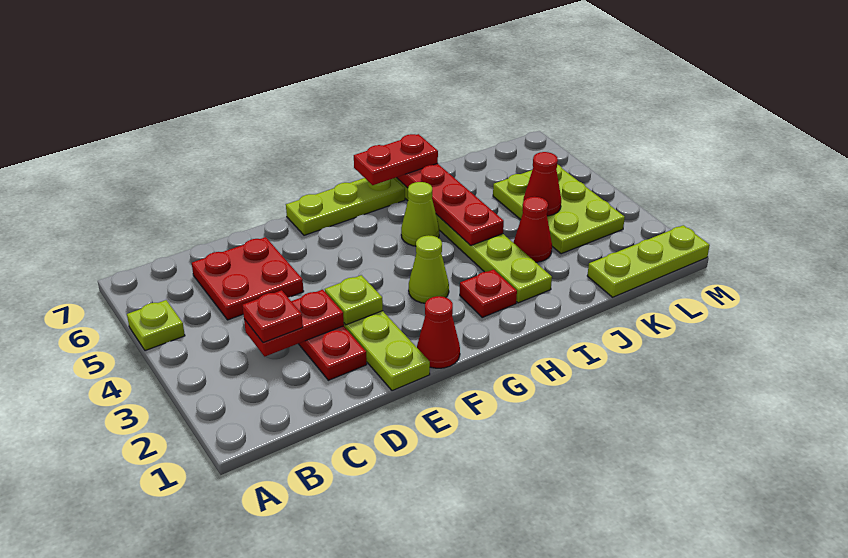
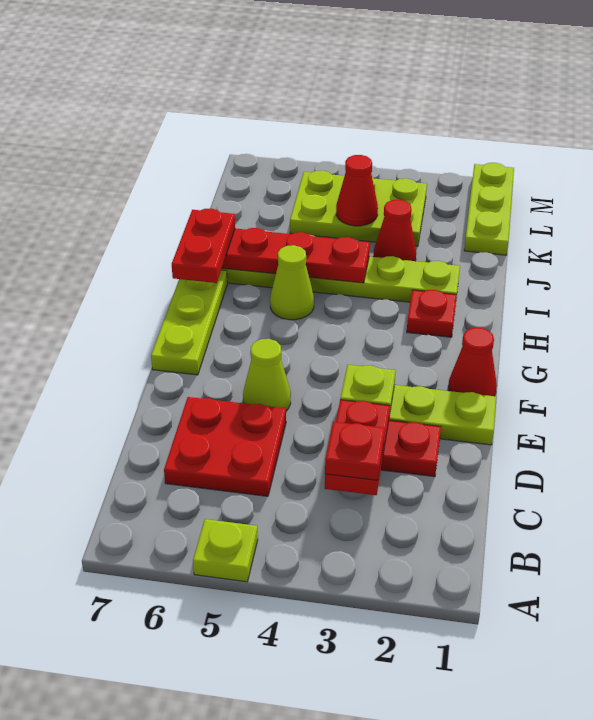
lime 1x1 cone [409,235,449,303] -> lime 1x1 cone moved to [243,339,291,411]

